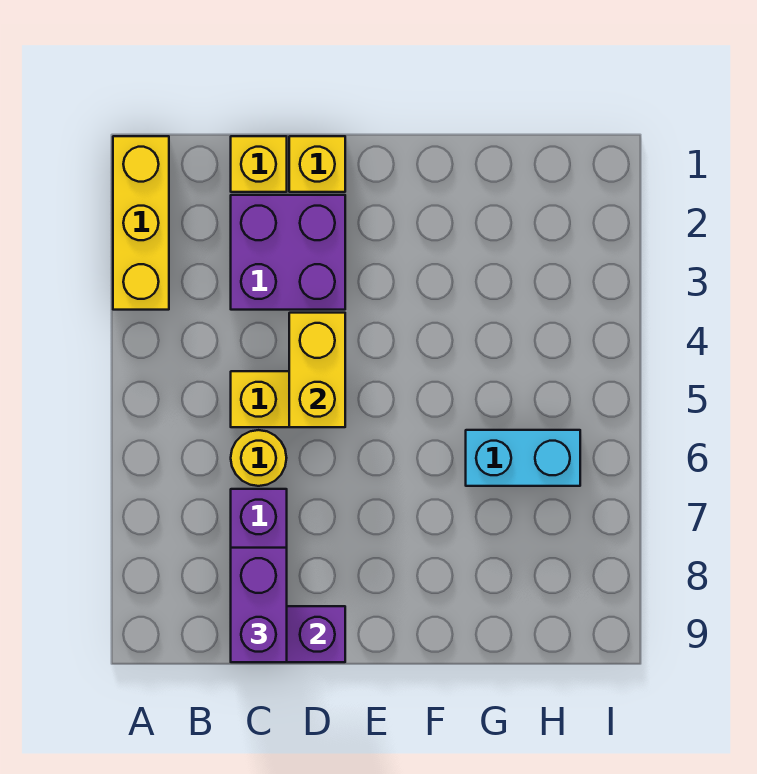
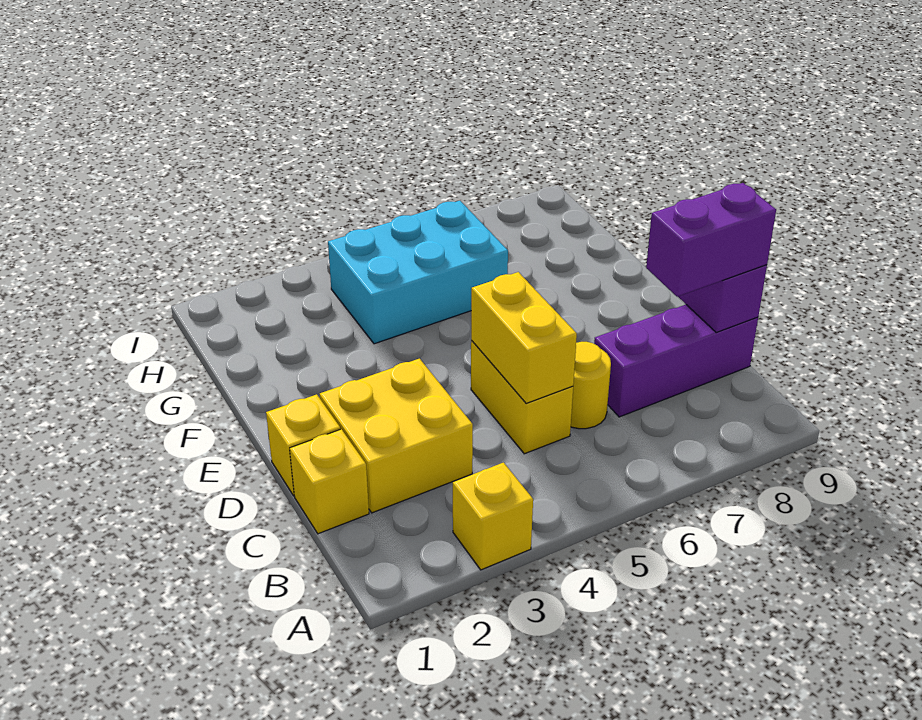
yellow 1x3 brick [113,136,169,310] -> yellow 1x1 brick [453,463,533,570]
purple 2x2 brick [231,195,345,310] -> yellow 2x2 brick [320,359,473,513]
yellow 1x2 brick [289,313,345,427] -> yellow 1x2 brick turned to [471,272,577,403]
cyan 1x2 brick [466,430,580,486] -> cyan 2x3 brick [328,201,508,344]

